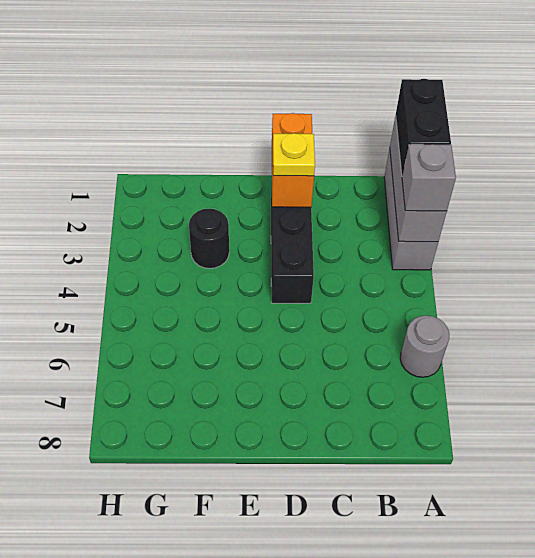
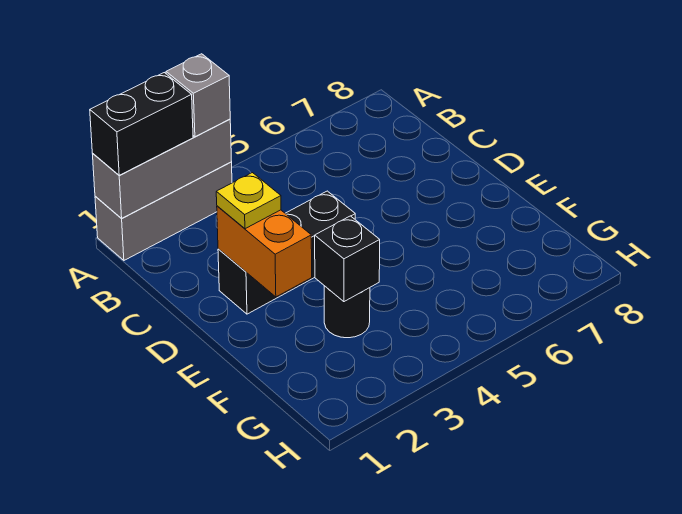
grey 1x1 round brick [400,315,449,377] -> none
orange 1x2 brick [272,113,314,207] -> orange 1x2 brick turned to [217,206,312,297]
none -> black 1x1 brick [315,216,380,302]

